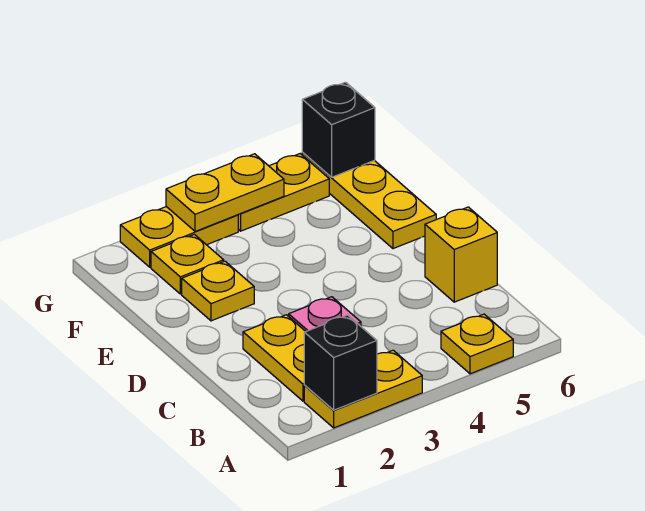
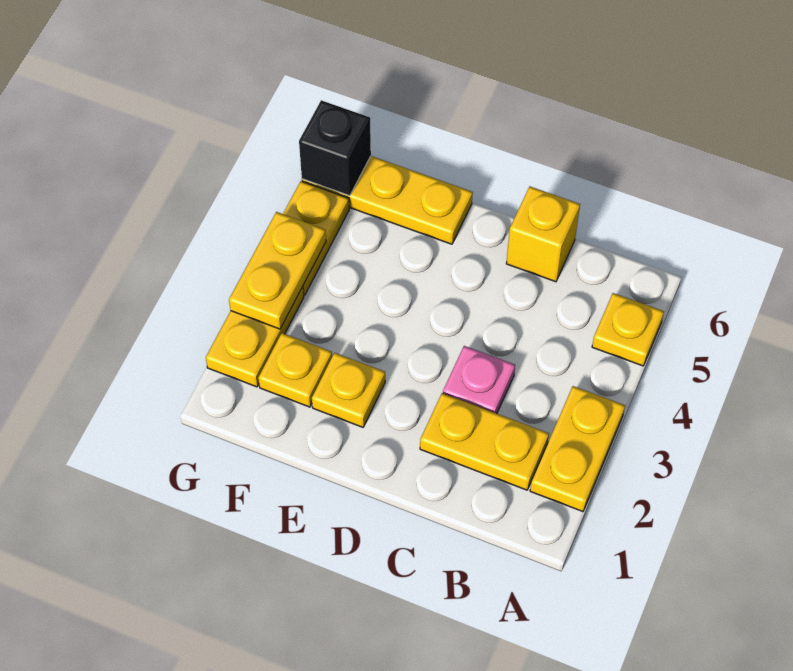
black 1x1 brick [304,315,377,410] -> none

